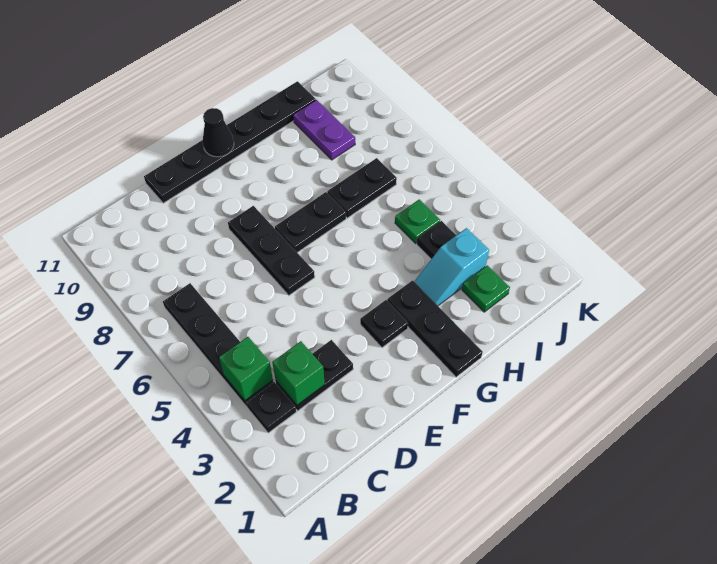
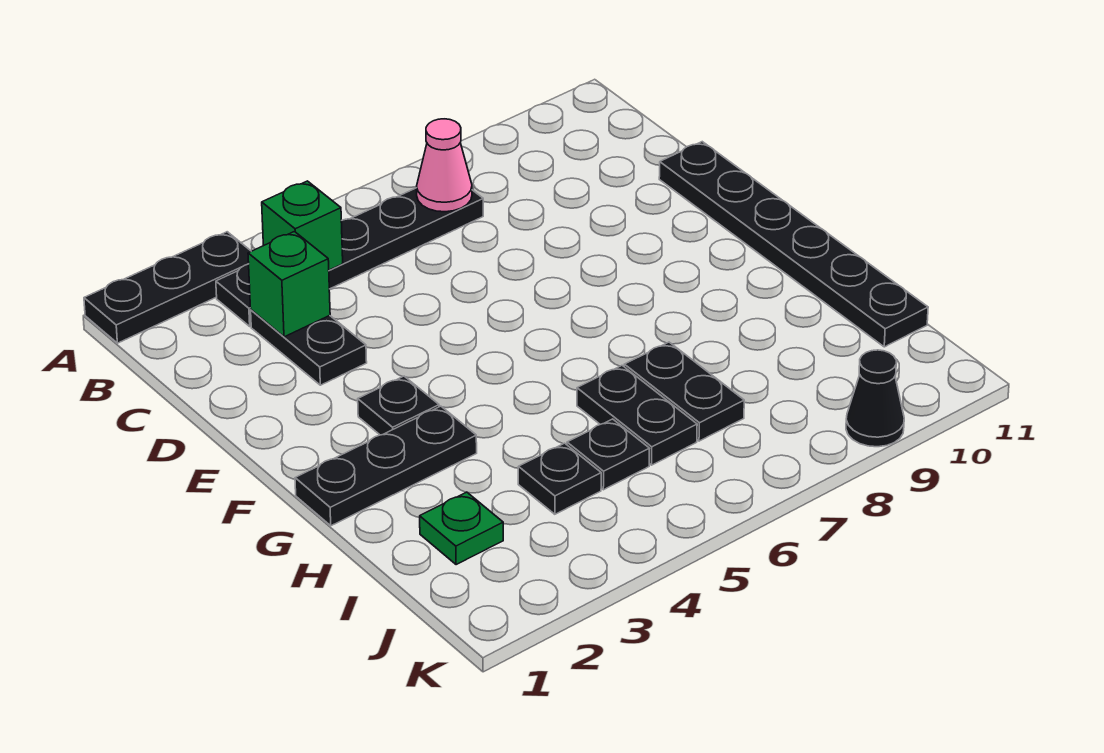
none -> pink 1x1 cone [417,119,472,212]
black 1x3 plate [228,206,315,295] -> black 1x3 plate moved to [84,232,251,343]
black 1x2 plate [275,192,346,253] -> black 1x2 plate moved to [577,366,697,465]
black 1x1 cone [203,108,234,157] -> black 1x1 cone moved to [846,350,904,447]
cyan 1x2 slope [414,228,489,306] -> none
green 1x1 plate [395,200,440,243] -> black 1x1 plate [567,419,649,490]
purple 1x2 plate [293,100,355,160] -> none

